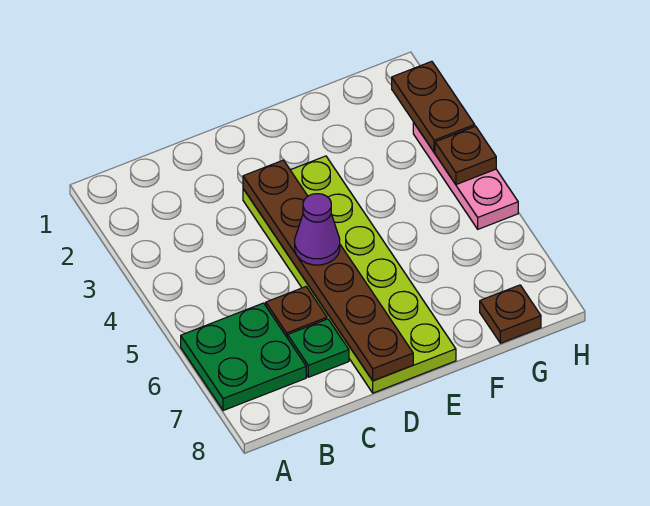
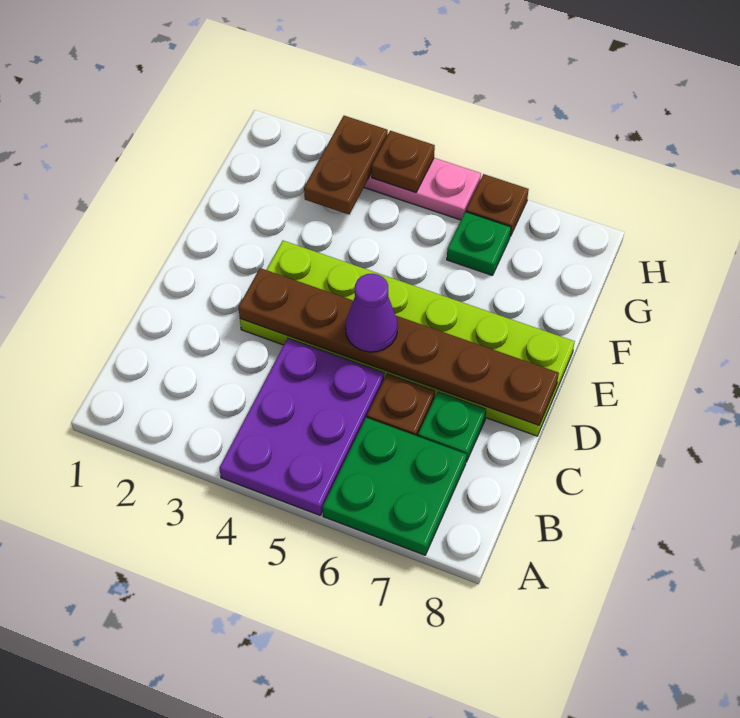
none -> purple 2x3 plate [219,338,384,515]
none -> green 1x1 plate [447,212,511,275]
brown 1x1 plate [480,285,541,343] -> brown 1x1 plate moved to [466,174,529,236]
brown 1x2 plate [392,61,475,152] -> brown 1x2 plate turned to [304,116,388,214]

